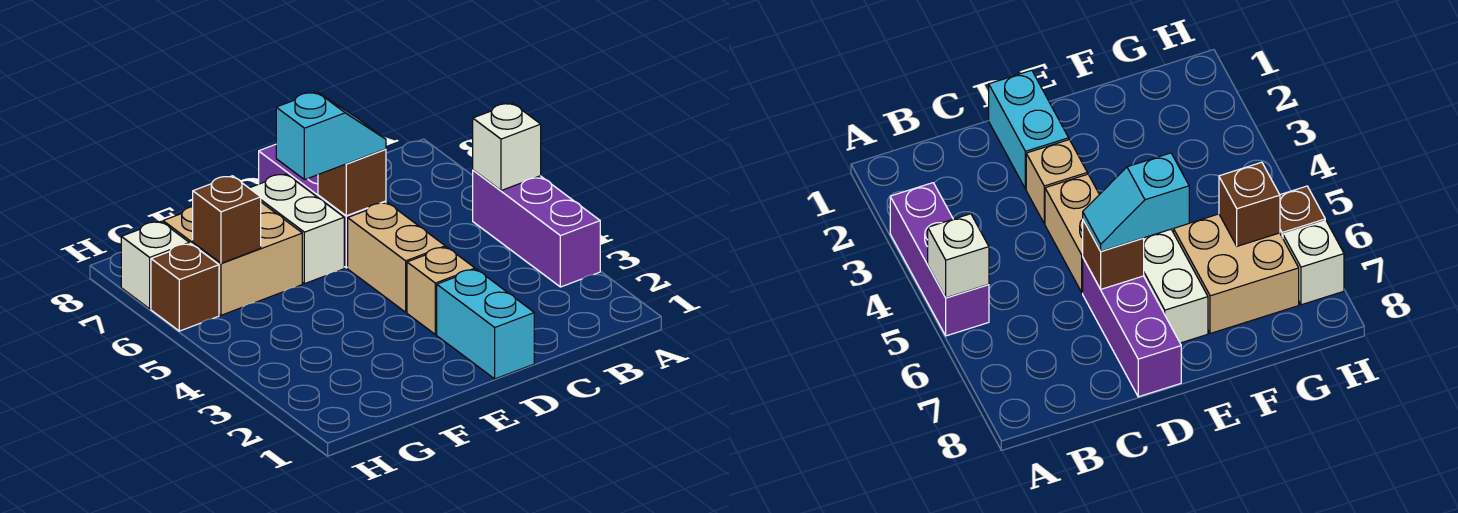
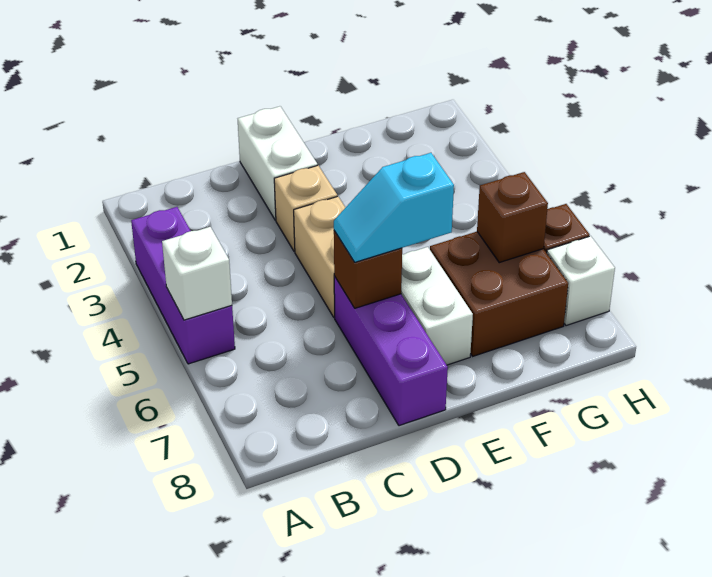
cyan 1x2 brick [437,269,534,379] -> white 1x2 brick [238,106,317,220]
tan 2x2 brick [163,202,302,315] -> brown 2x2 brick [430,232,568,356]

